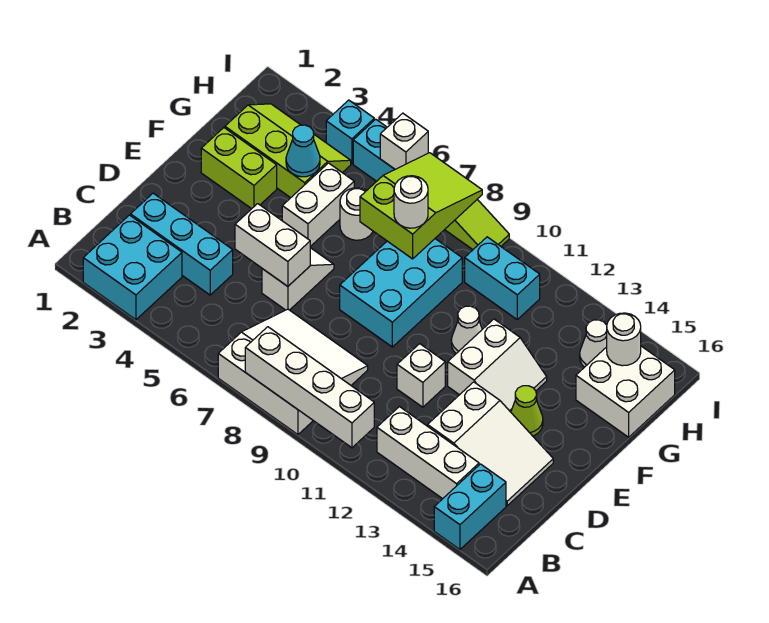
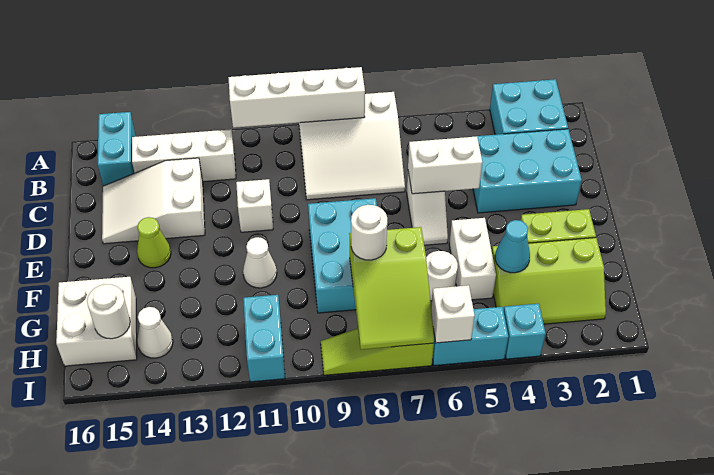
cyan 1x3 brick [131,193,233,295] -> cyan 2x3 brick [472,129,582,213]
white 2x2 slope [448,319,547,412] -> none
cyan 1x2 brick [465,237,540,319] -> cyan 1x2 brick turned to [243,295,285,382]

